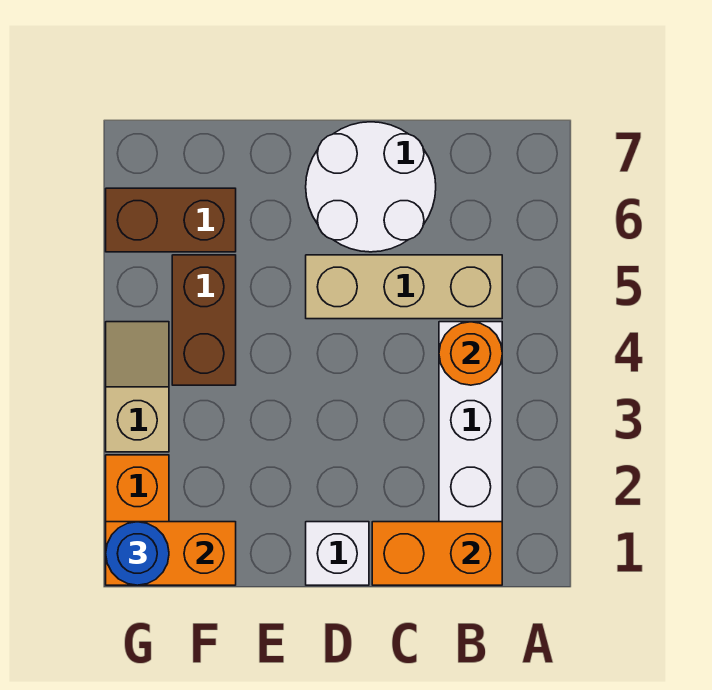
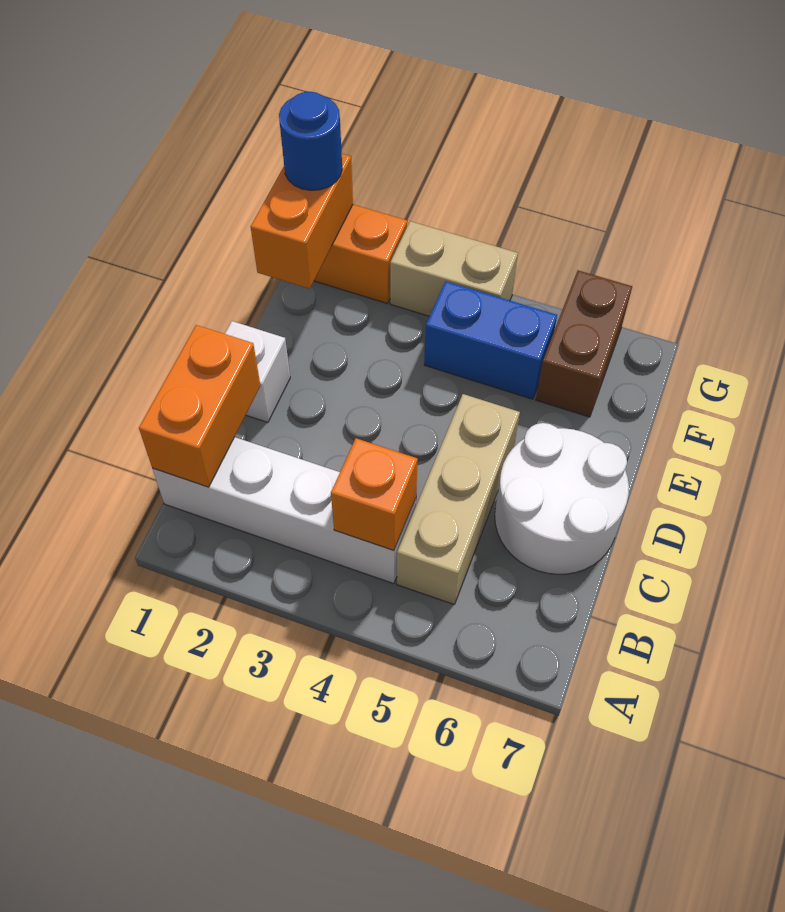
orange 1x1 round brick [439,322,502,385] -> orange 1x1 brick [331,438,418,551]
brown 1x2 brick [172,255,236,385] -> blue 1x2 brick [424,281,557,399]
tan 1x2 slope [106,322,169,452] -> tan 1x2 brick [390,221,518,316]

